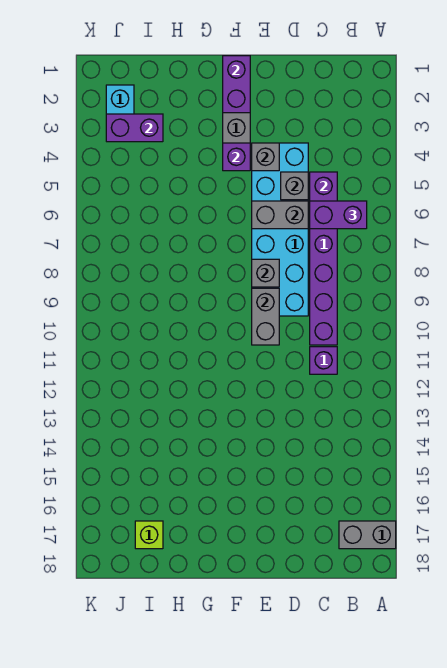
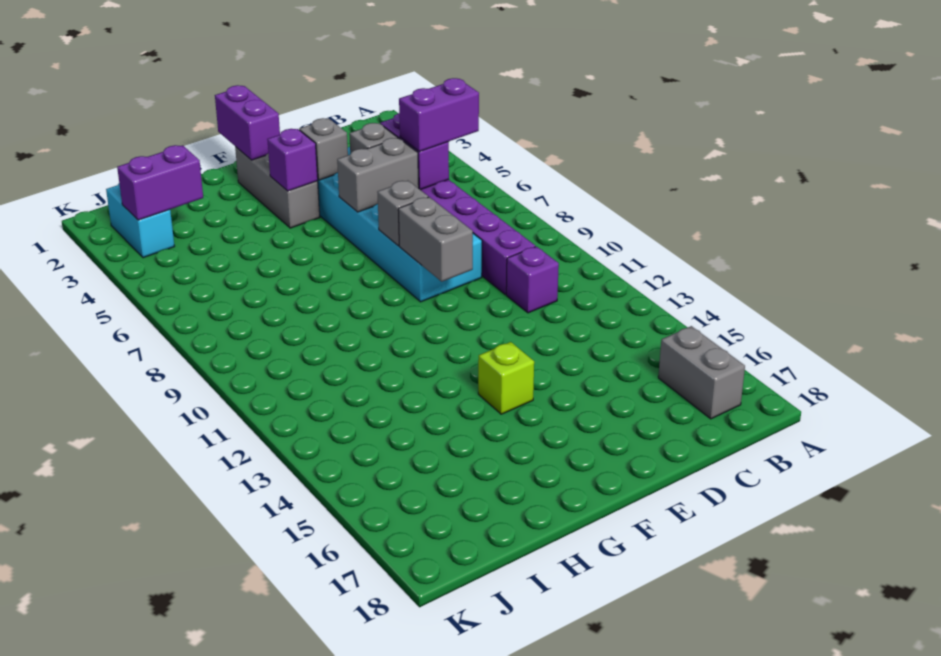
grey 1x2 brick [339,521,396,549] -> grey 1x2 brick turned to [658,326,745,419]
lime 1x1 brick [135,521,163,549] -> lime 1x1 brick moved to [478,342,534,414]

